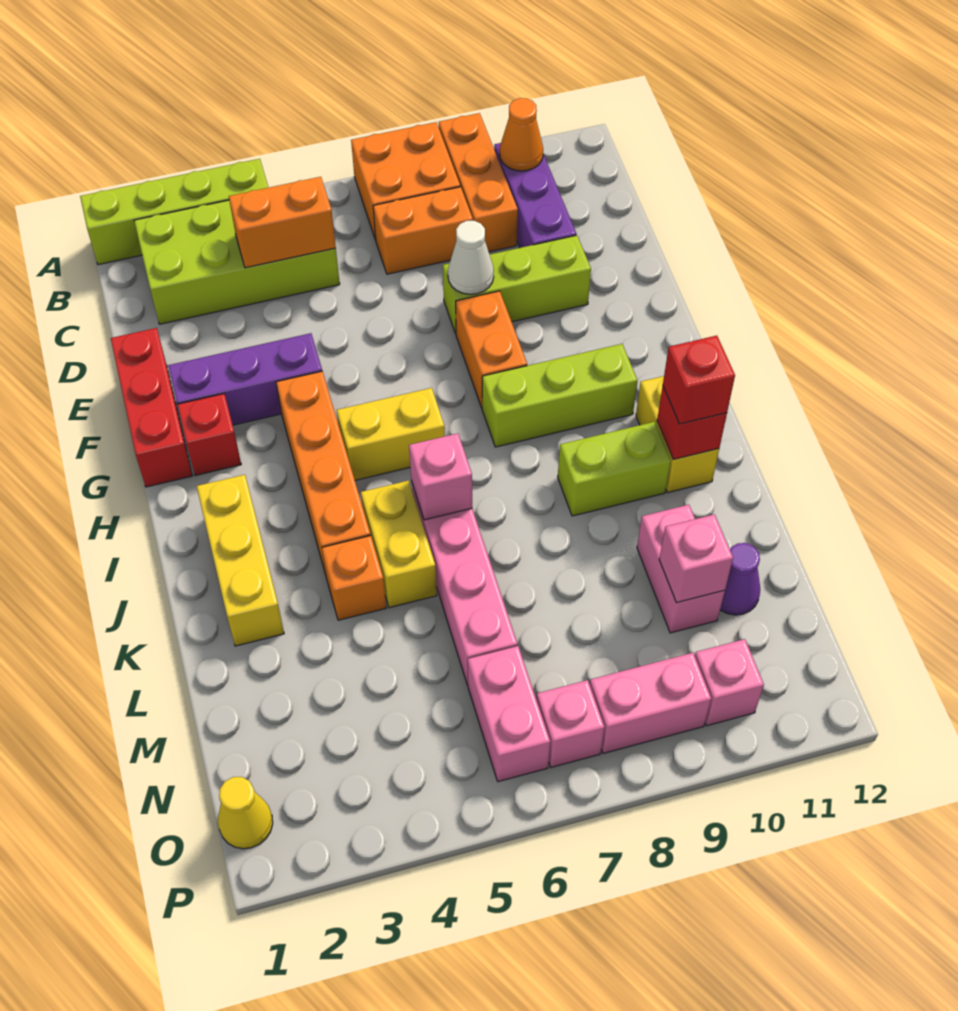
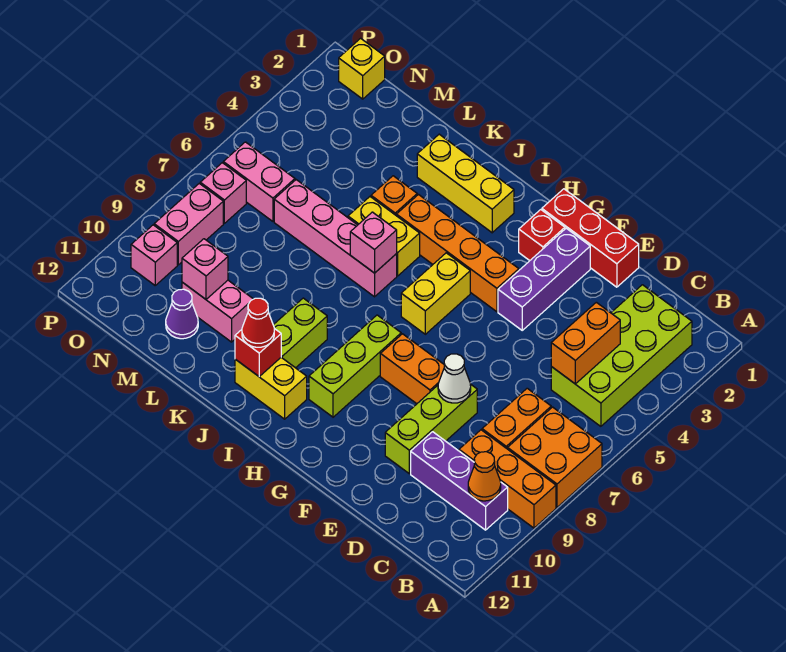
lime 1x4 brick [80,159,268,265] -> none
red 1x1 brick [663,336,735,424] -> red 1x1 cone [242,298,274,347]
yellow 1x1 cone [218,777,273,849] -> yellow 1x1 brick [339,38,385,99]

